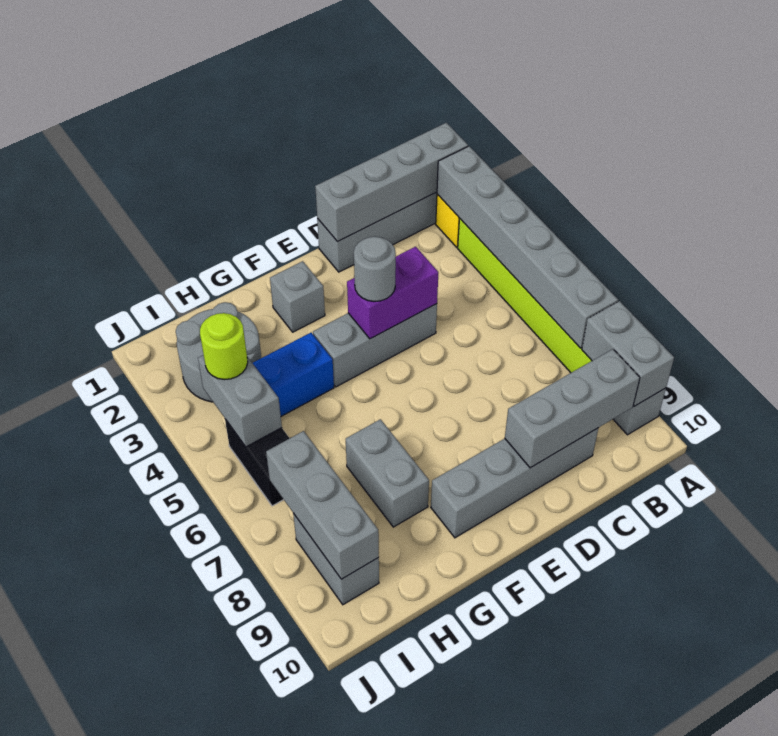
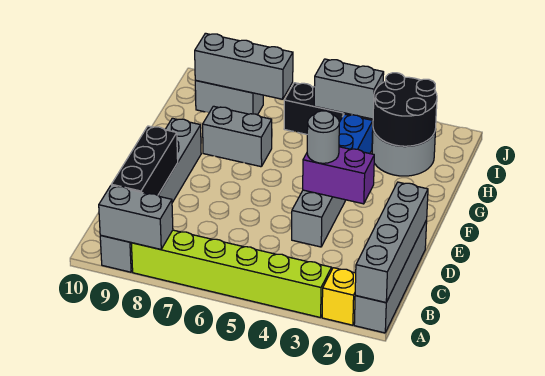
grey 1x6 brick [437,146,618,348] -> none
grey 1x3 brick [505,349,640,468] -> black 1x3 brick [111,126,178,195]
purple 1x2 brick [347,247,438,339] -> purple 1x2 brick turned to [303,147,374,204]
grey 1x1 brick [270,261,325,332] -> none
none -> black 2x2 round brick [373,73,437,146]
lime 1x1 round brick [200,313,248,380] -> none

